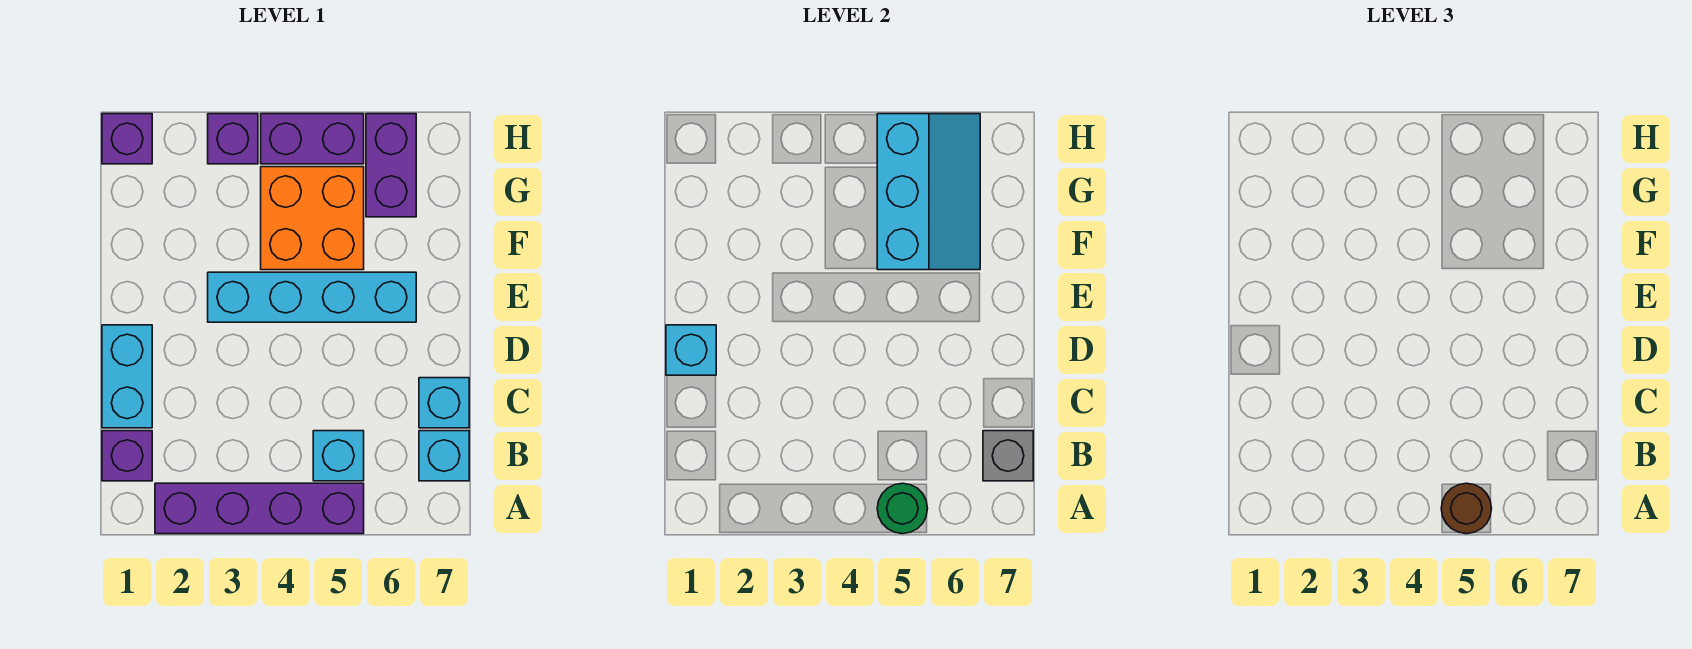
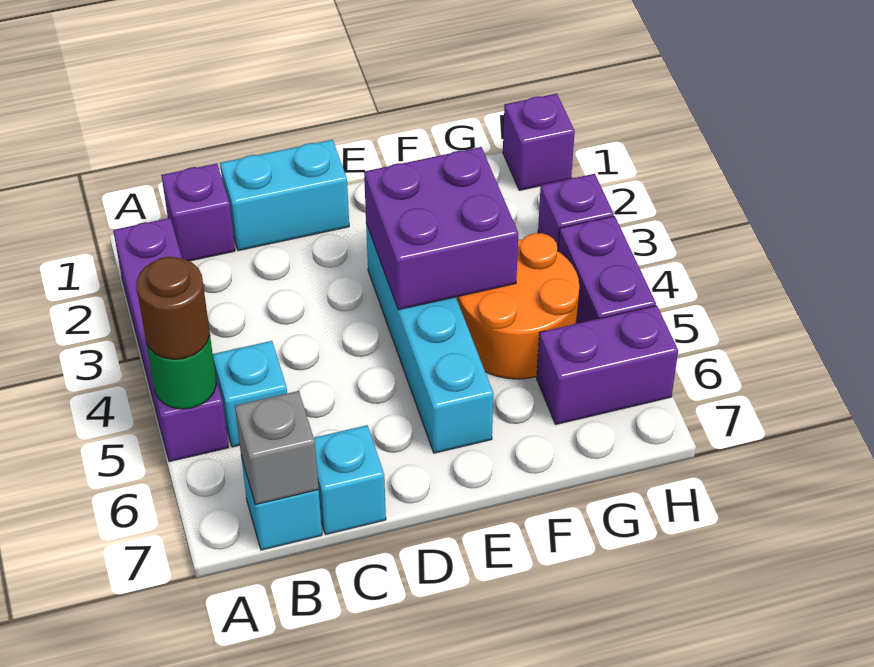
cyan 1x1 brick [666,325,716,375] -> none
none -> purple 2x2 brick [364,147,519,310]
orange 2x2 brick [261,167,364,270] -> orange 2x2 round brick [457,233,579,379]
cyan 2x3 slope [877,114,980,270] -> none

